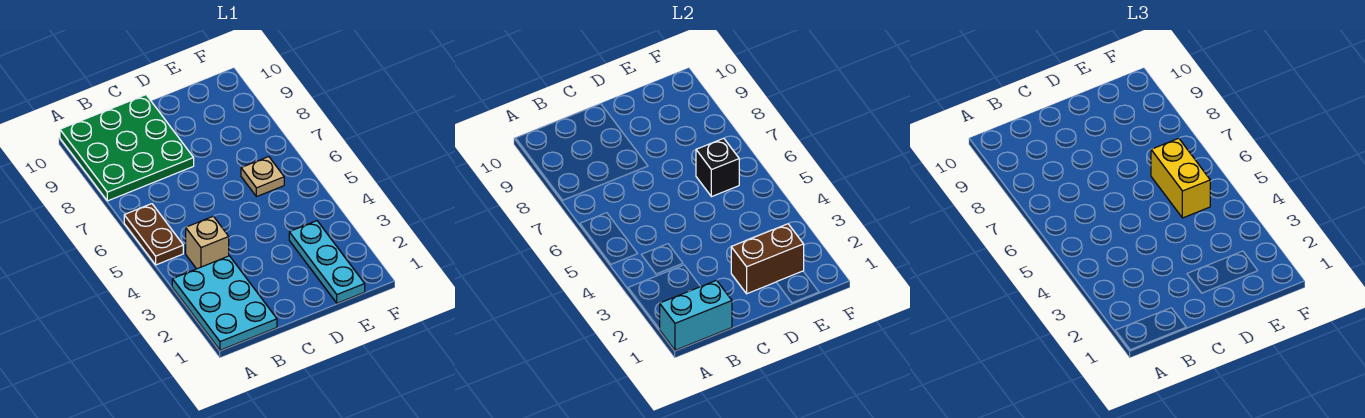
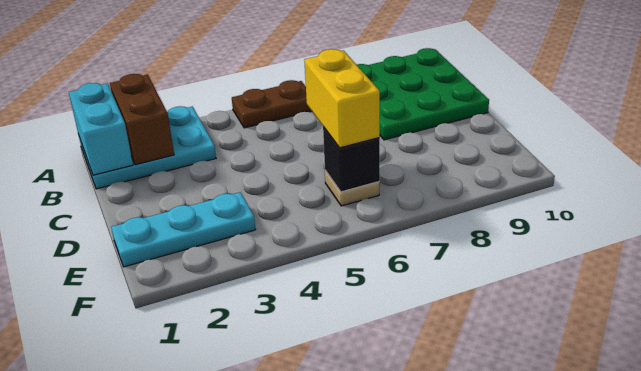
tan 1x1 brick [186,216,229,269] -> none
brown 1x2 brick [731,224,804,294] -> brown 1x2 brick moved to [110,74,174,165]
yellow 1x2 brick [1151,138,1210,218] -> yellow 1x2 brick turned to [304,49,380,148]

